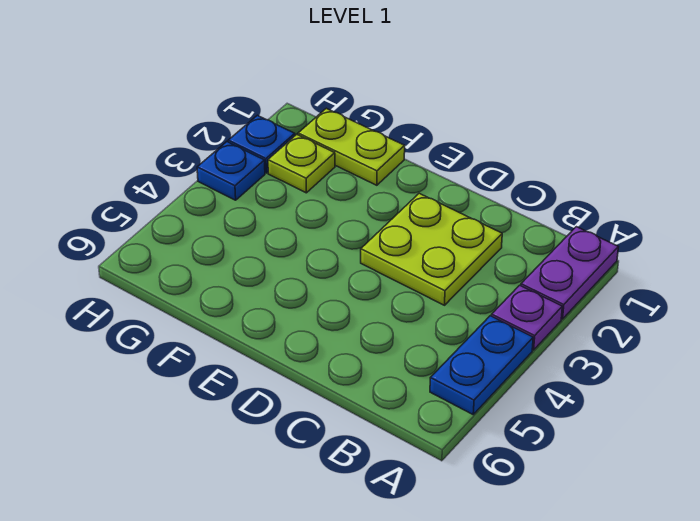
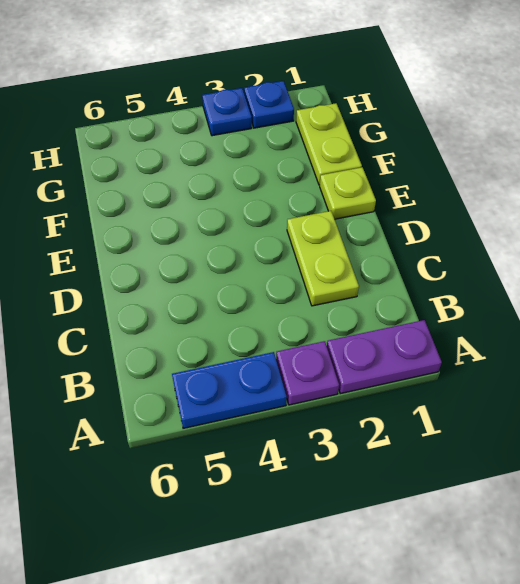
lime 2x2 plate [361,193,502,305] -> lime 1x2 plate [287,211,359,306]
lime 1x1 plate [268,134,335,193] -> lime 1x1 plate moved to [320,167,376,219]

